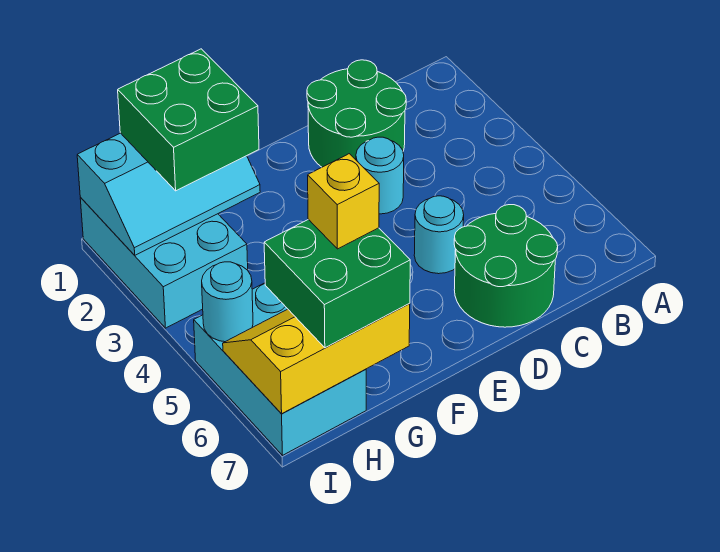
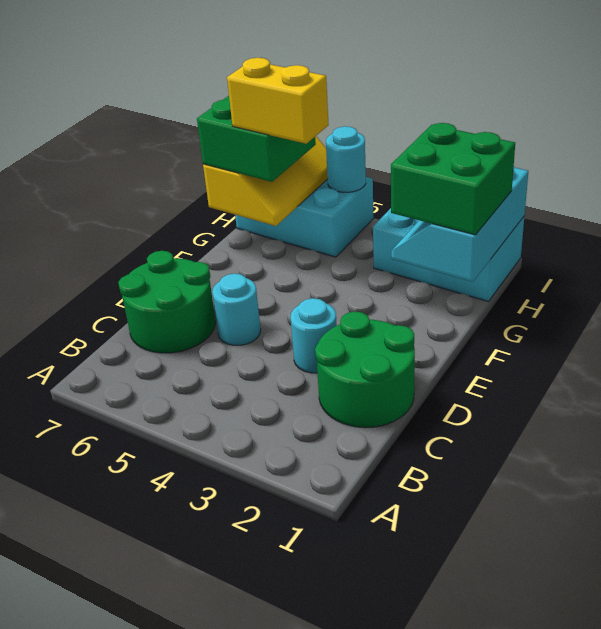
yellow 1x1 brick [308,154,379,249] -> yellow 1x2 brick [227,58,329,144]

